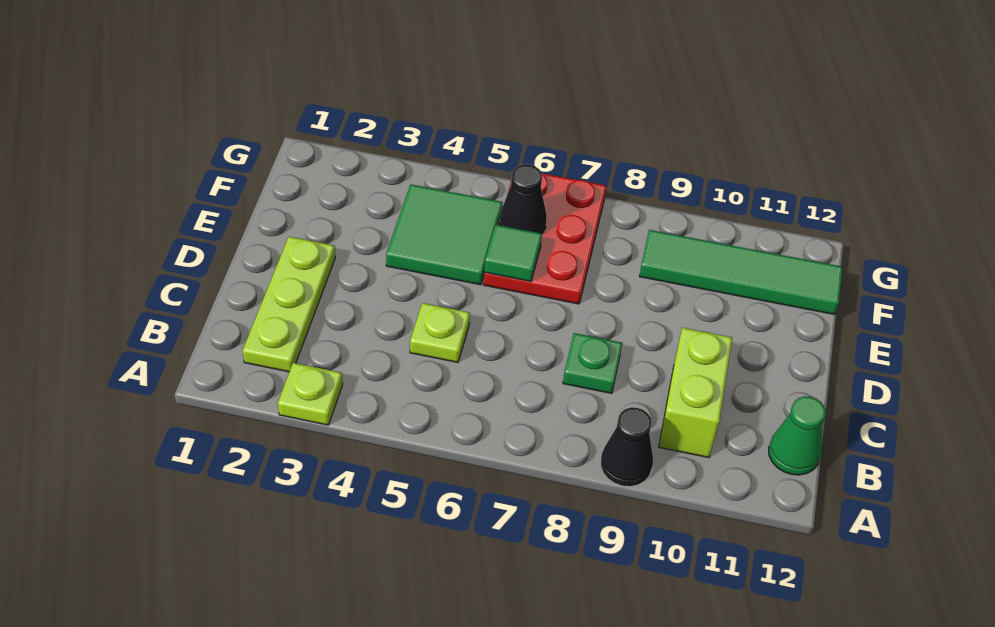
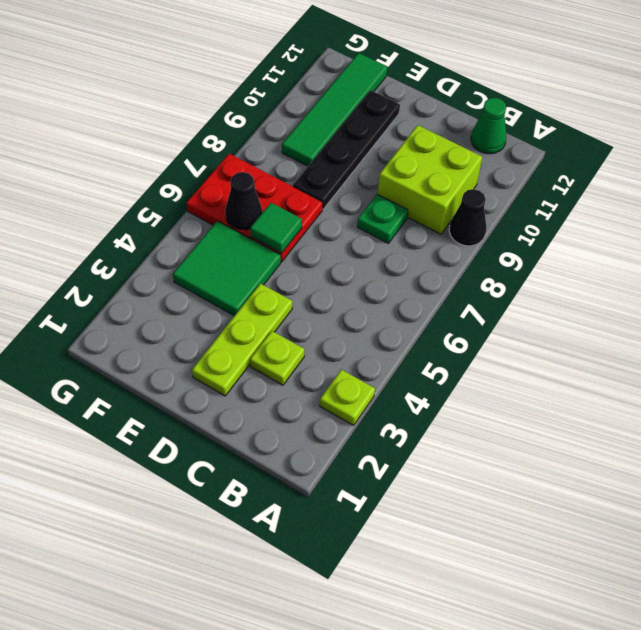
lime 1x3 plate [243,237,335,372] -> lime 1x3 plate turned to [192,283,292,396]
lime 1x2 brick [659,328,732,458] -> lime 2x2 brick [378,125,482,234]
lime 1x1 plate [410,303,470,362] -> lime 1x1 plate moved to [250,331,304,385]
none -> black 1x4 plate [293,90,400,209]

